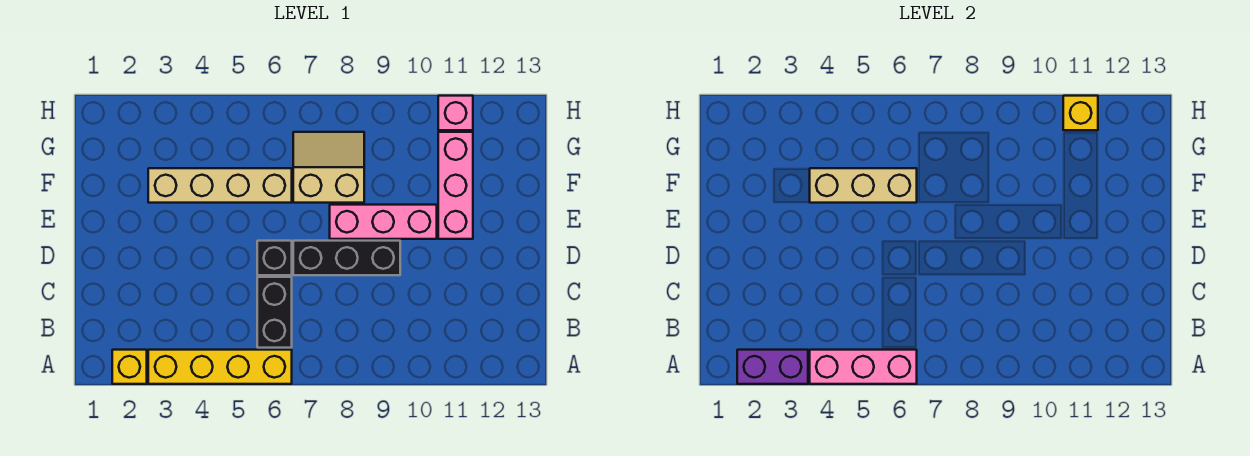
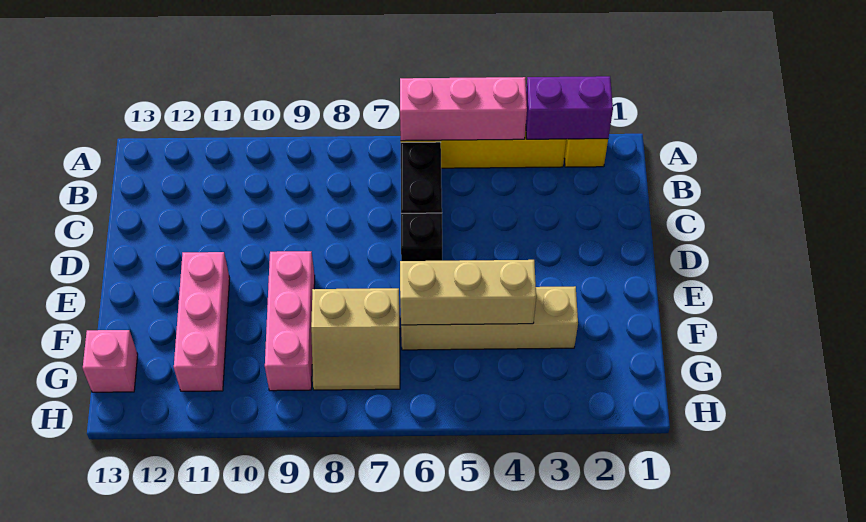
black 1x3 brick [293,241,400,275] -> none
pink 1x3 brick [330,205,437,239] -> pink 1x3 brick turned to [265,251,315,391]
pink 1x1 brick [438,96,473,130] -> pink 1x1 brick moved to [83,330,138,392]
yellow 1x1 brick [1063,96,1098,130] -> none

